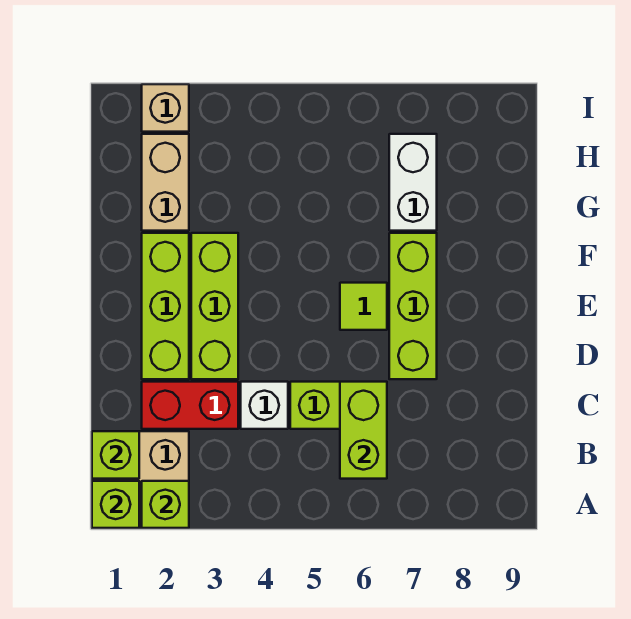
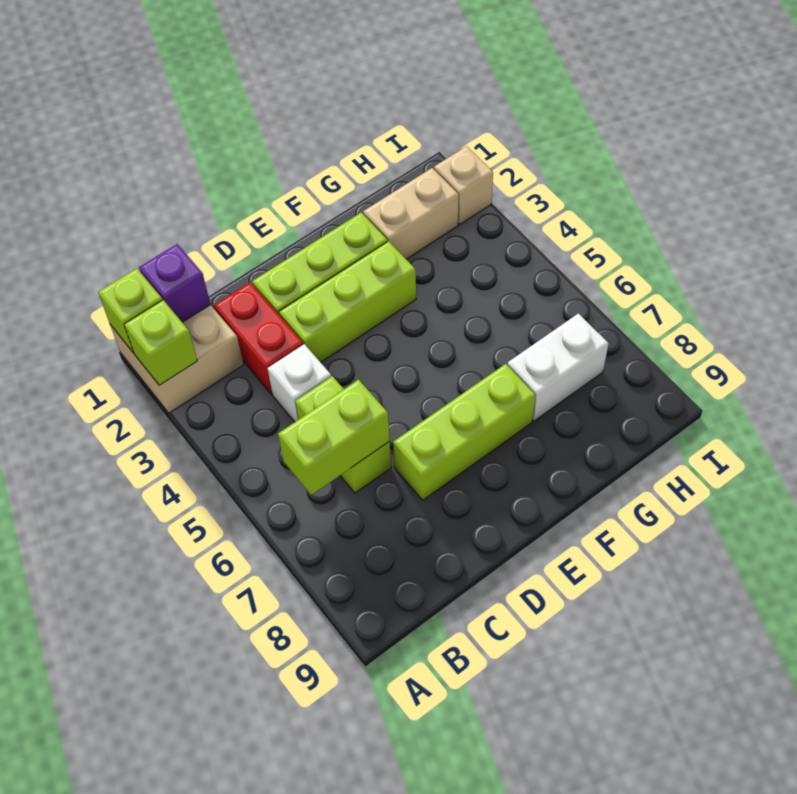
lime 1x1 brick [92,431,139,479] -> purple 1x1 brick [139,244,210,322]
lime 1x1 tile [340,283,387,330] -> none

